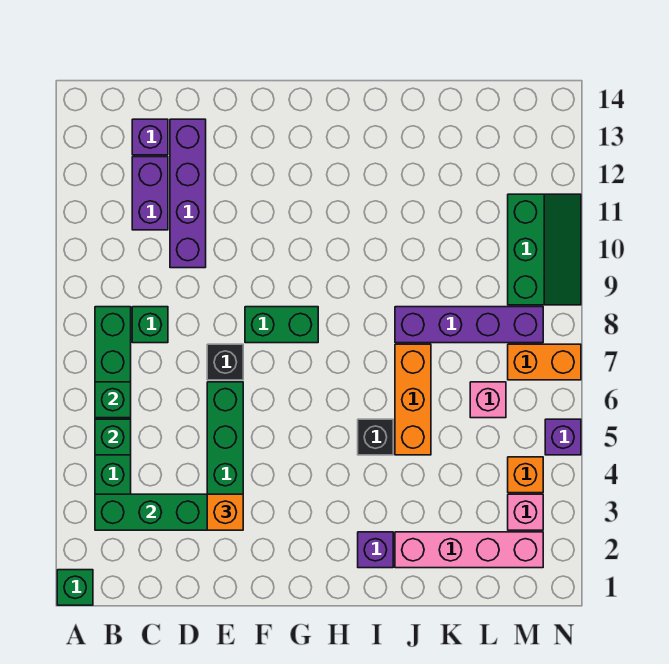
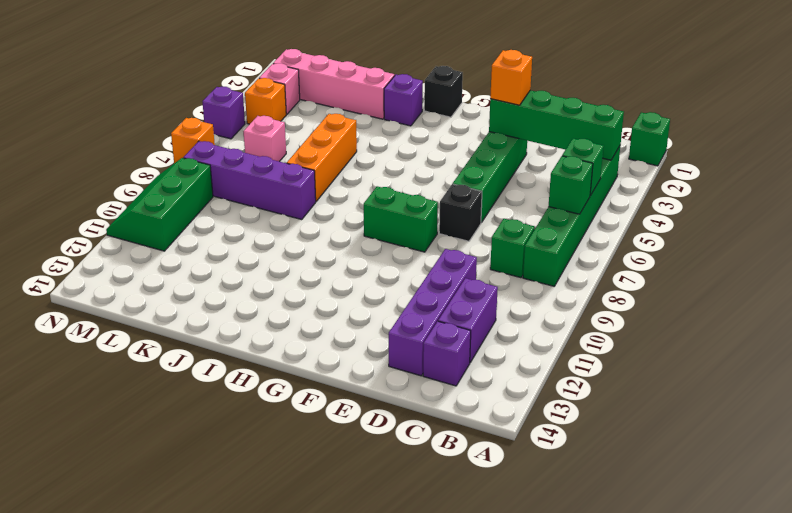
black 1x1 brick [358,419,393,455] -> black 1x1 brick moved to [424,66,463,117]
orange 1x2 brick [508,344,581,380] -> orange 1x1 brick [171,118,215,163]

